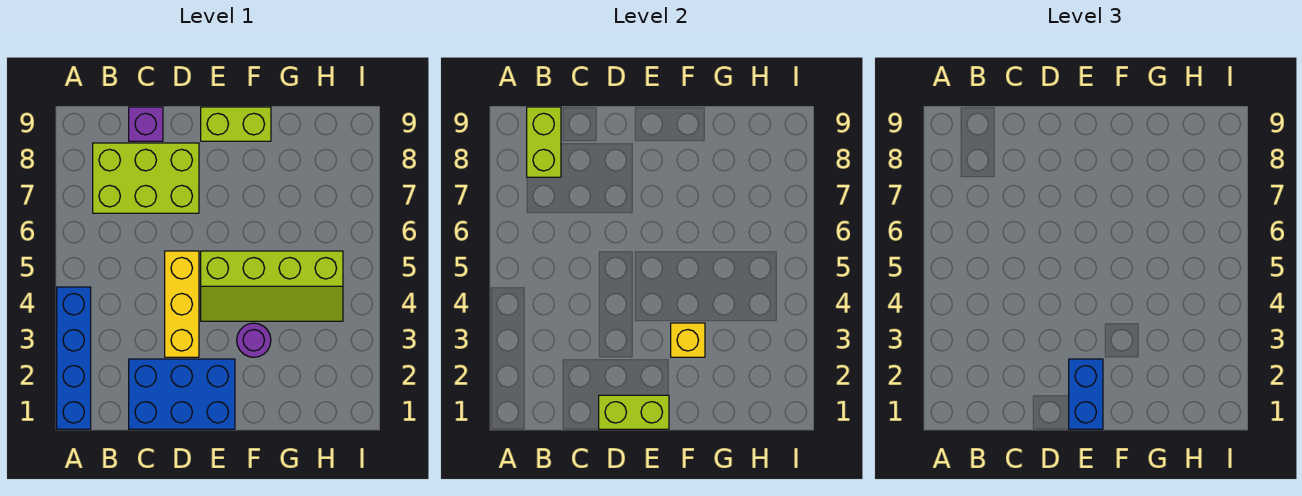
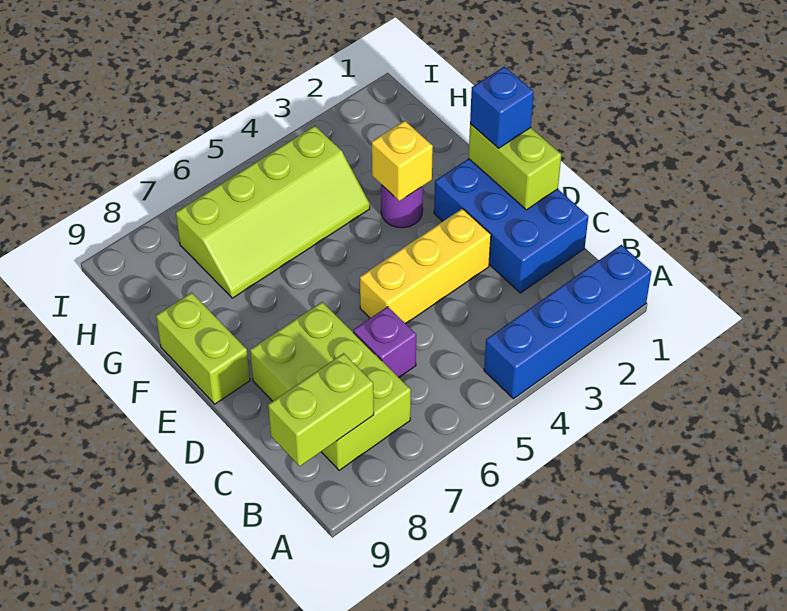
purple 1x1 brick [129,107,163,141] -> purple 1x1 brick moved to [353,307,416,377]
blue 1x2 brick [1069,359,1103,429] -> blue 1x1 brick [470,67,534,148]
lime 2x4 slope [201,251,343,321] -> lime 2x4 slope turned to [176,126,370,298]

